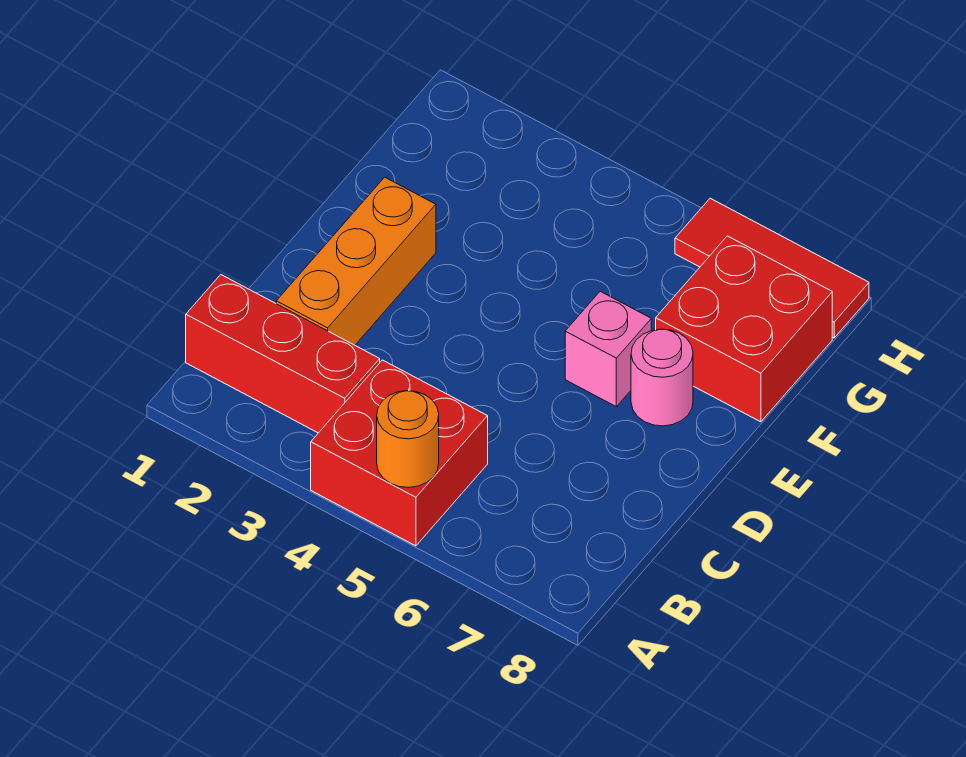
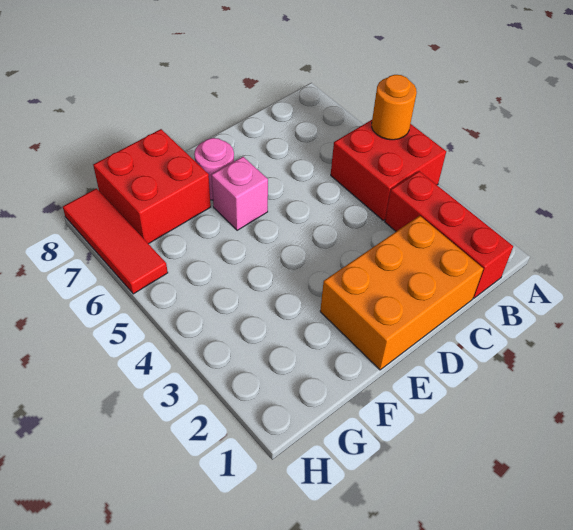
orange 1x3 brick [276,177,436,345] -> orange 2x3 brick [320,216,483,370]

